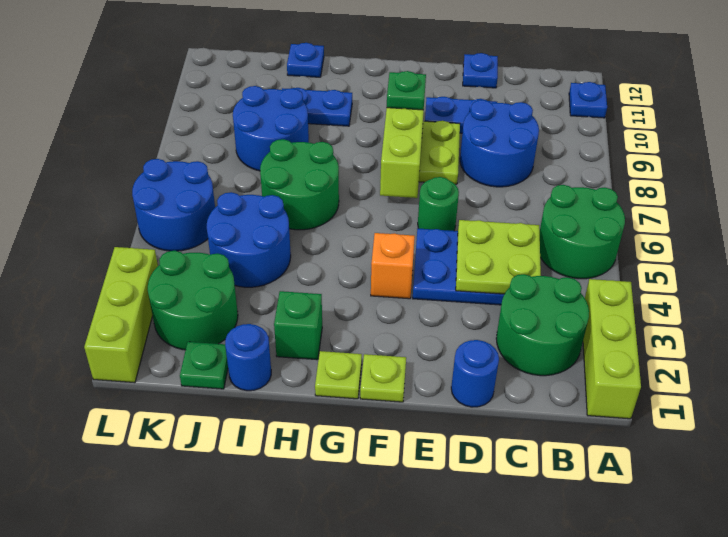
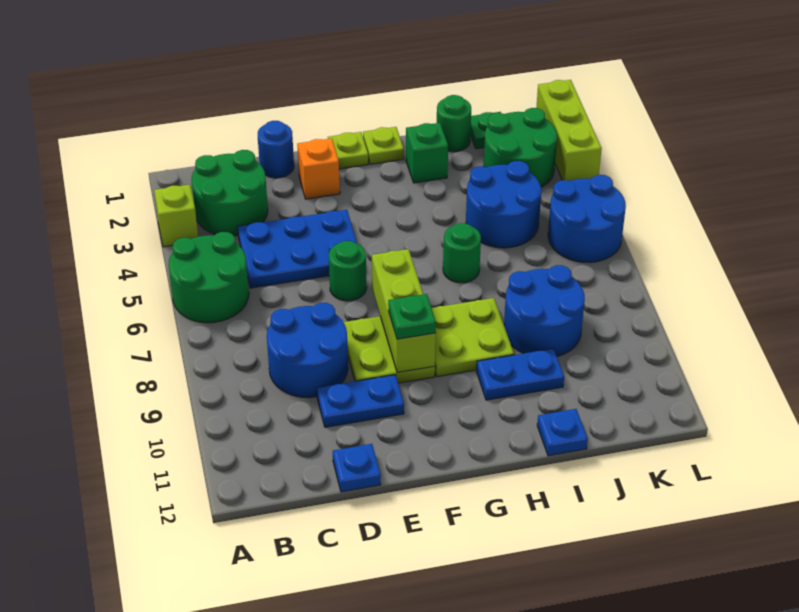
lime 1x3 brick [583,279,641,419] -> lime 1x1 brick [154,185,198,247]
blue 1x1 plate [569,82,607,118] -> none
lime 2x2 plate [456,220,541,294] -> lime 2x2 plate moved to [432,298,514,377]
orange 1x1 brick [371,233,415,299] -> orange 1x1 brick moved to [297,138,340,199]
green 2x2 round brick [260,139,339,230] -> green 1x1 round brick [443,223,481,283]
blue 1x1 round brick [225,324,271,391] -> green 1x1 round brick [437,95,471,152]

